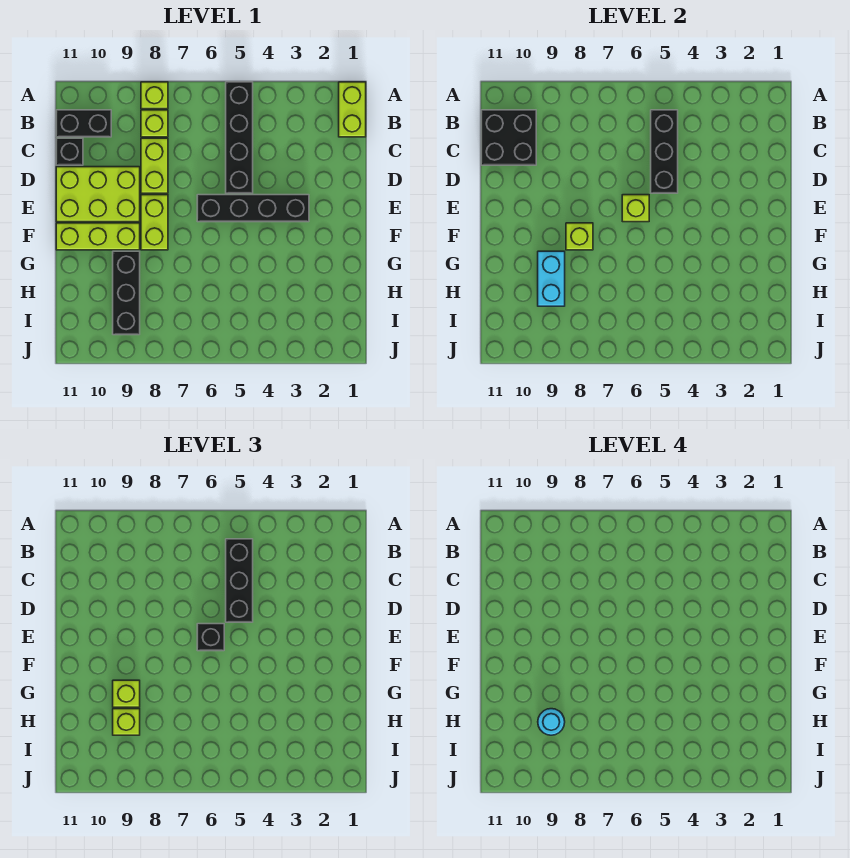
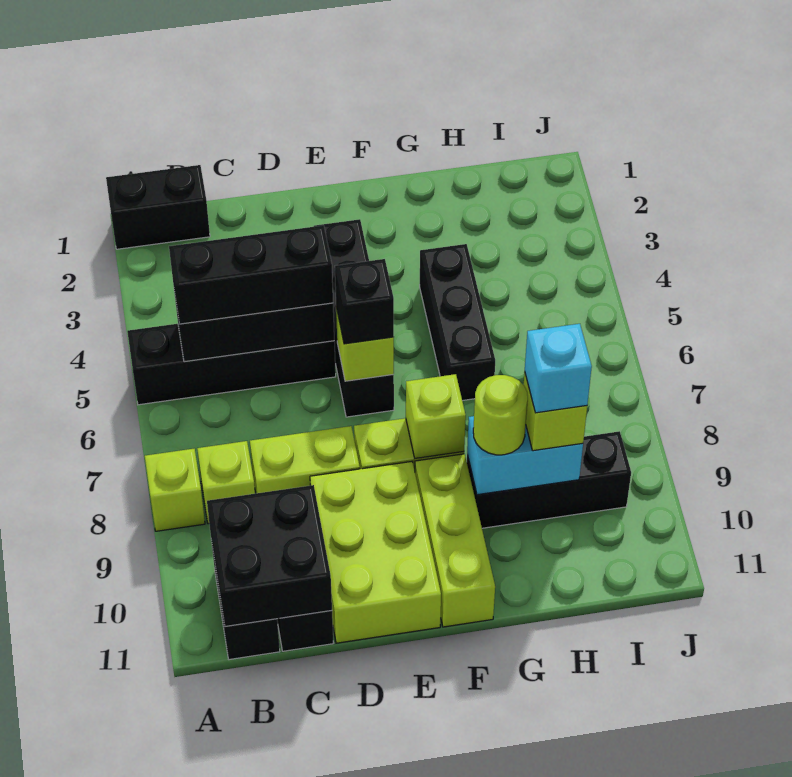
lime 1x2 brick [339,82,366,137] -> black 1x2 brick [106,165,210,249]
none -> black 1x3 brick [420,244,495,401]
lime 1x1 brick [113,680,140,707] -> lime 1x1 round brick [473,375,528,455]
cyan 1x1 round brick [538,709,565,735] -> cyan 1x1 brick [525,324,592,413]

